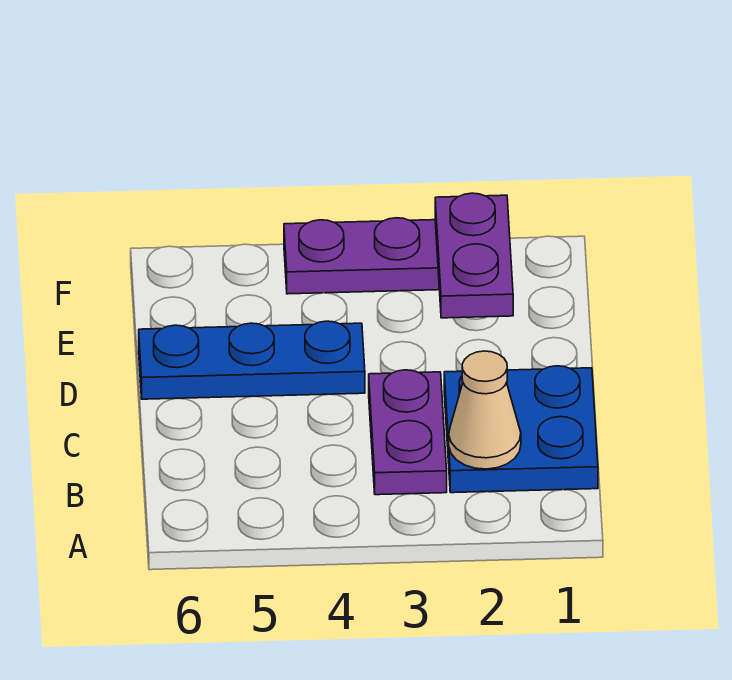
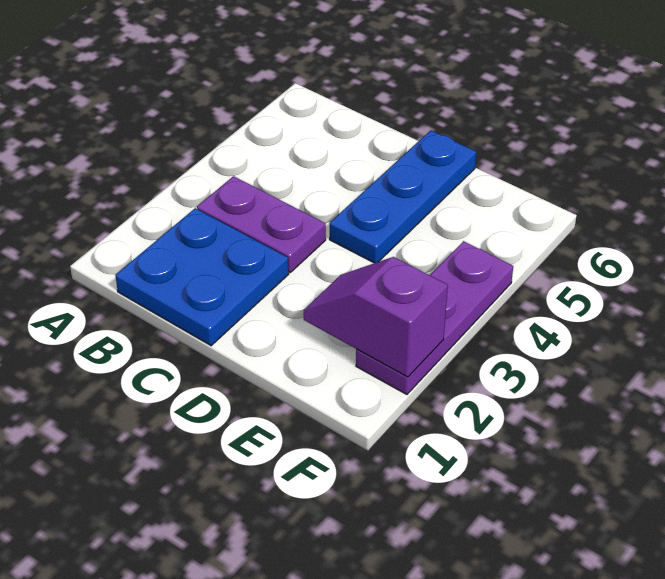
tan 1x1 cone [449,351,521,469] -> none
purple 1x2 plate [435,193,513,318] -> purple 1x2 slope [304,257,448,377]

